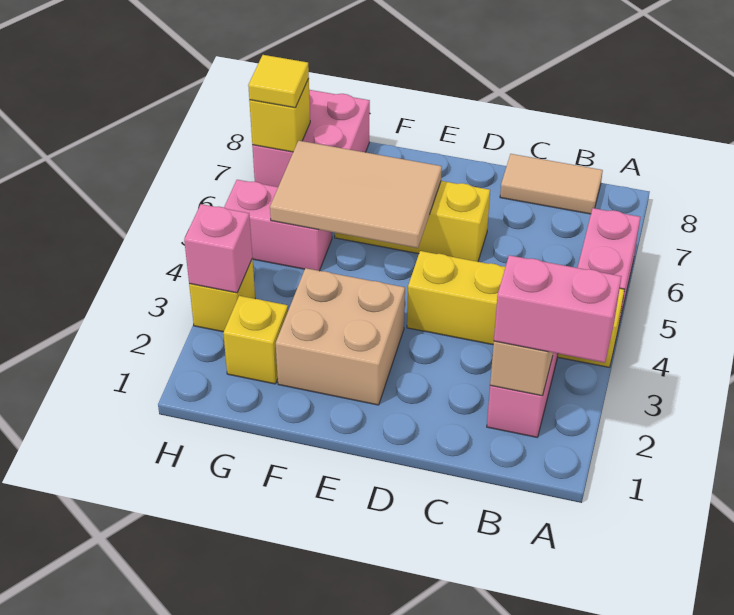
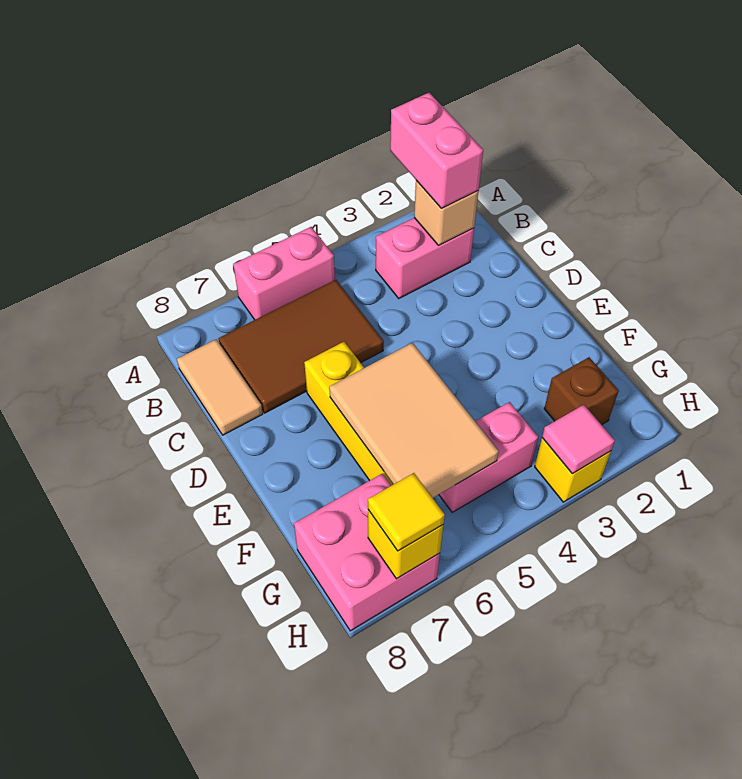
yellow 1x4 brick [407,251,625,367] -> none
none -> brown 2x3 tile [219,280,384,413]
tan 2x2 brick [276,268,405,405] -> none
yellow 1x1 brick [223,296,288,384] -> brown 1x1 brick [544,357,619,425]
pink 1x2 brick [224,180,332,271] -> pink 1x2 brick turned to [439,402,538,512]
pink 1x1 brick [184,204,252,293] -> pink 1x1 tile [542,405,615,474]

